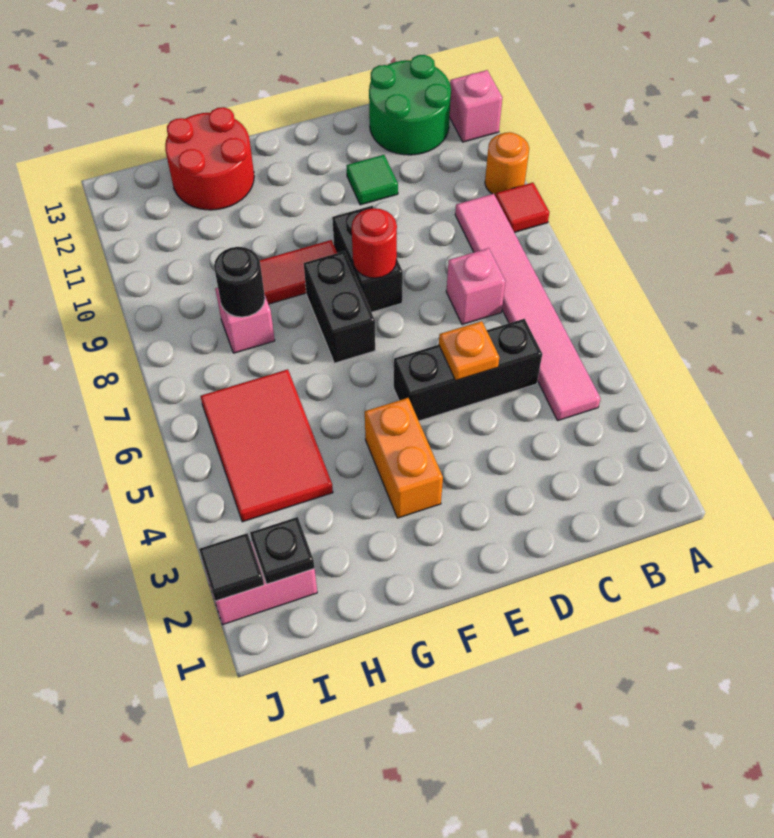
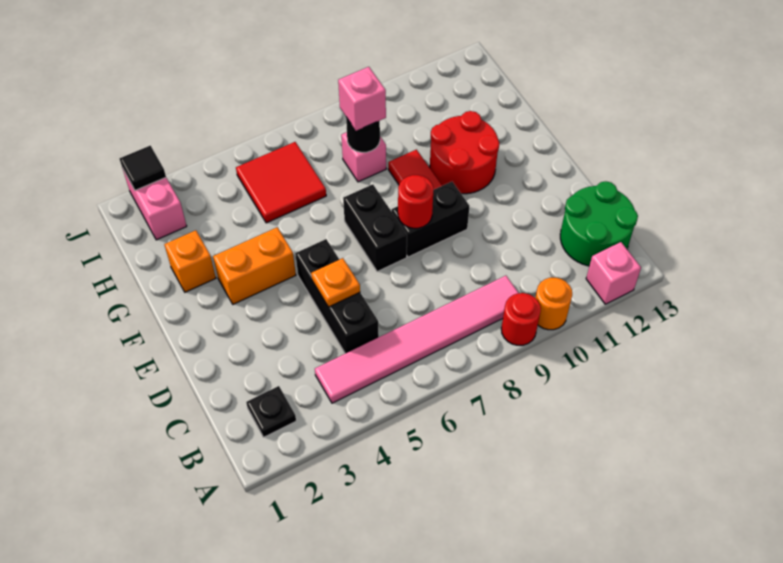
red 1x1 tile [495,183,549,232] -> red 1x1 round brick [501,293,541,345]
pink 1x1 brick [446,248,506,325] -> pink 1x1 brick moved to [338,67,386,131]
green 1x1 tile [346,155,398,205] -> none
black 1x2 brick [304,251,375,363] -> black 1x2 brick turned to [343,184,407,272]
none -> orange 1x1 brick [164,230,216,292]
red 2x2 round brick [165,107,254,210] -> red 2x2 round brick moved to [430,111,500,194]
red 2x3 tile [200,369,333,522] -> red 2x2 tile [236,142,326,223]
black 1x1 plate [250,517,314,584] -> black 1x1 plate moved to [246,386,296,437]

